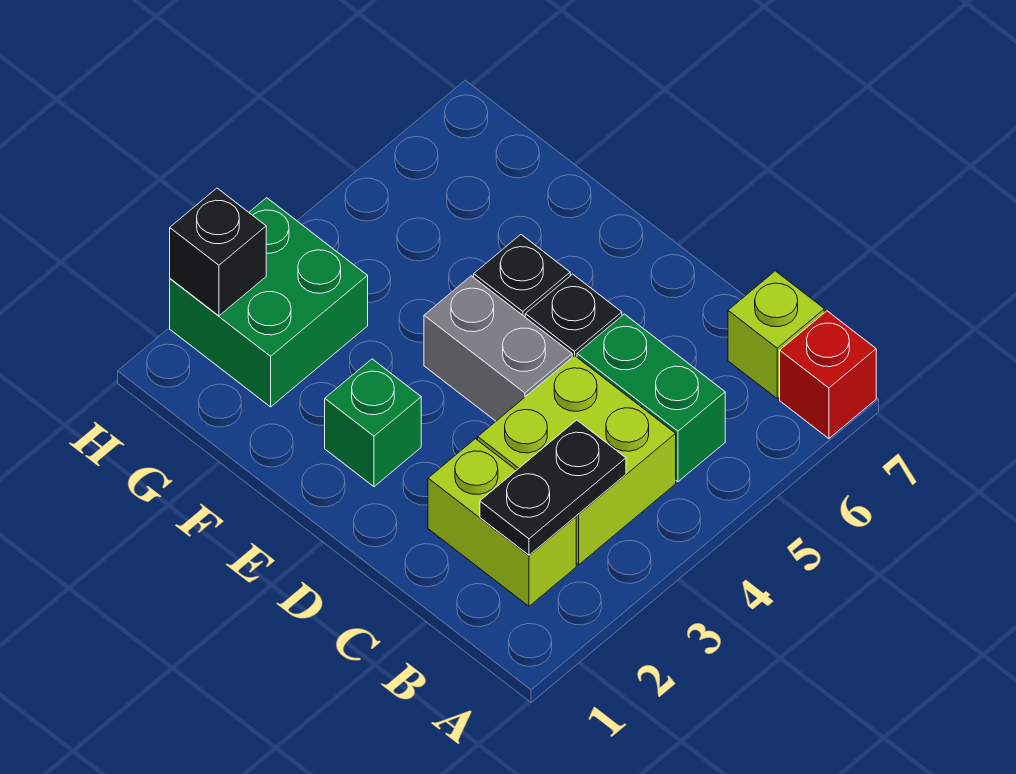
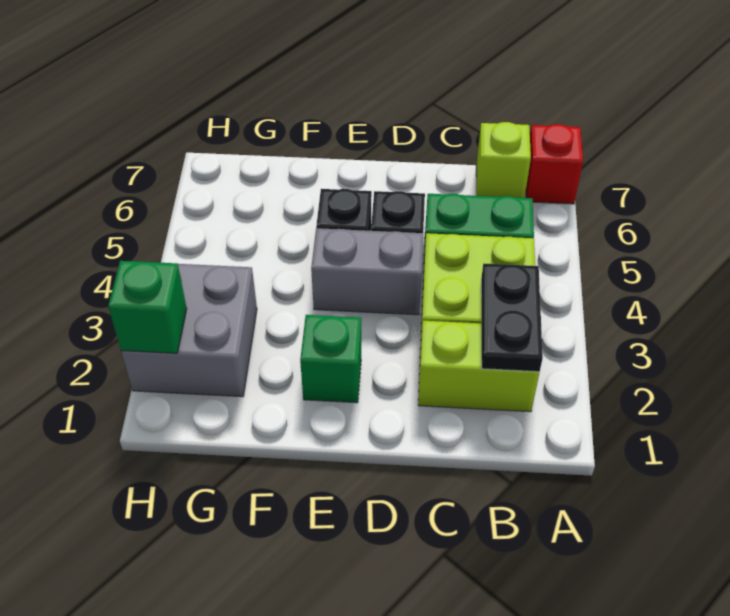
green 2x2 brick [170,198,368,407] -> grey 2x2 brick [121,264,257,397]
black 1x1 brick [170,188,266,316] -> green 1x1 brick [108,261,187,353]

